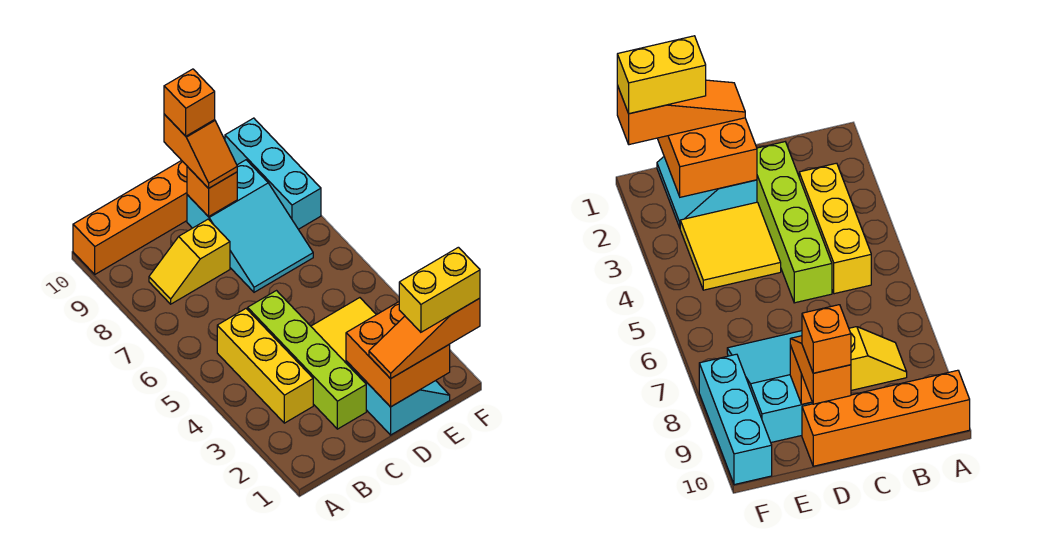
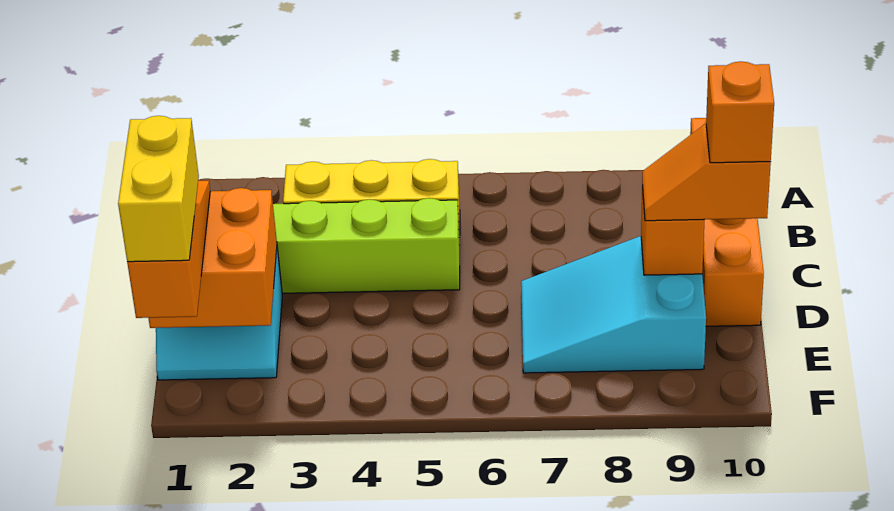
yellow 1x2 slope [149,219,230,304] -> none
yellow 2x2 tile [311,298,376,363] -> none
cyan 1x3 brick [225,118,321,229] -> none

